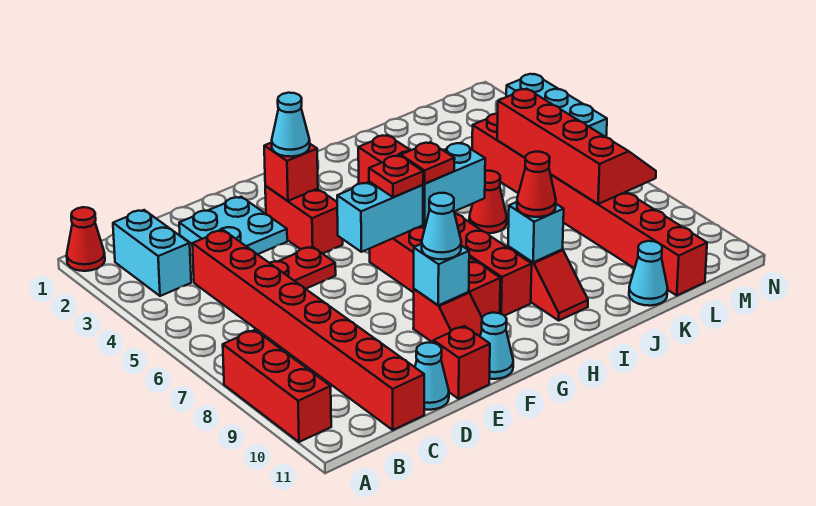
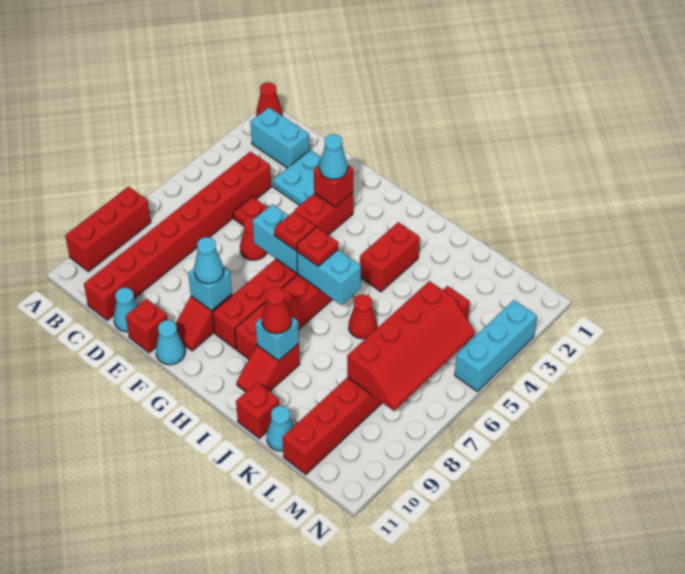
cyan 1x2 brick [113,210,191,296] -> cyan 1x2 brick turned to [251,107,309,168]
none -> red 1x1 cone [240,217,267,260]
none -> red 1x1 brick [236,383,279,438]

